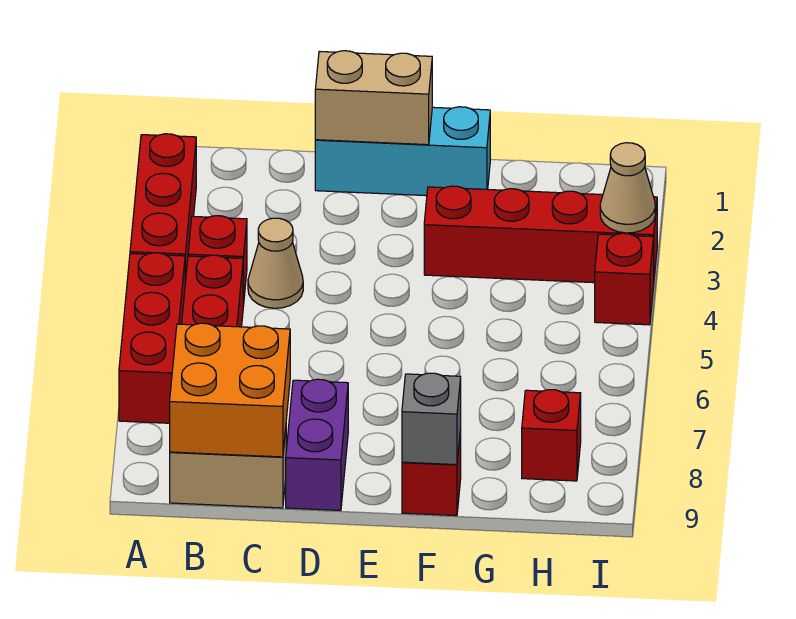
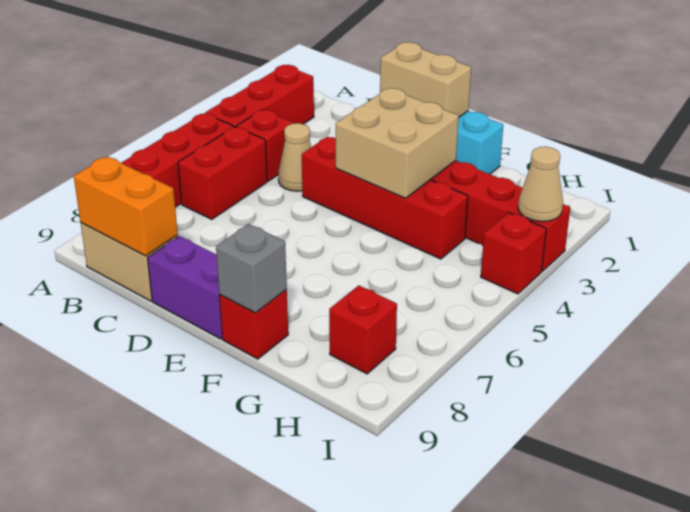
orange 2x2 brick [170,323,290,457] -> orange 1x2 brick [74,156,178,256]
none -> red 1x4 brick [302,137,468,259]
purple 1x2 brick [286,379,348,511] -> purple 1x2 brick turned to [148,236,222,339]
none -> tan 2x2 brick [336,88,459,198]

